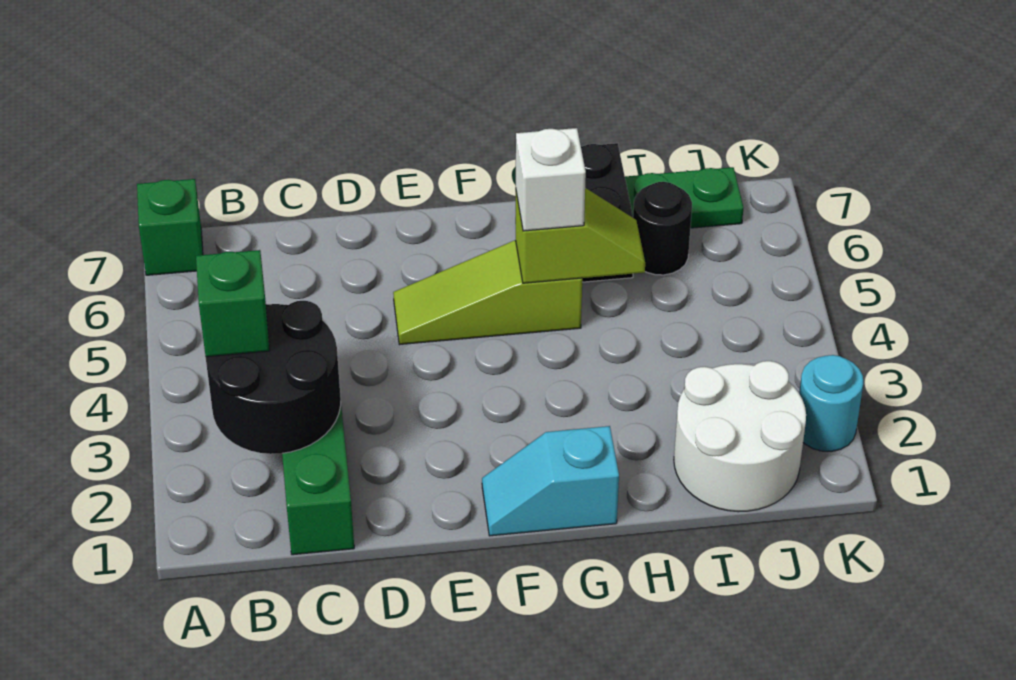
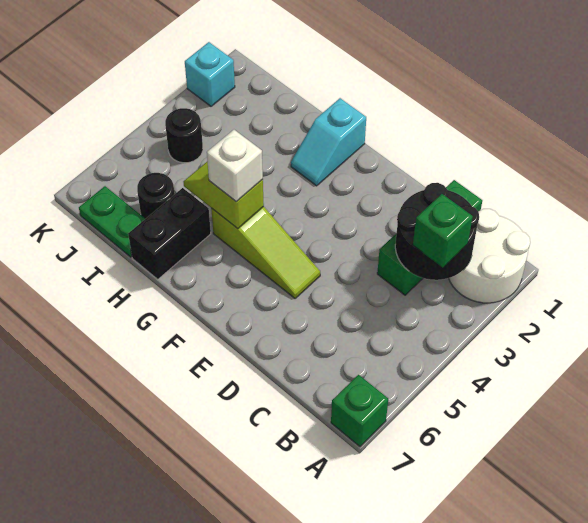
cyan 1x2 slope [482,426,619,536] -> cyan 1x2 slope turned to [291,98,366,186]
white 2x2 round brick [674,361,806,512] -> white 2x2 round brick moved to [449,209,530,303]
none -> black 1x1 round brick [165,108,203,163]
cyan 1x1 round brick [799,355,863,451] -> cyan 1x1 brick [185,42,235,106]

